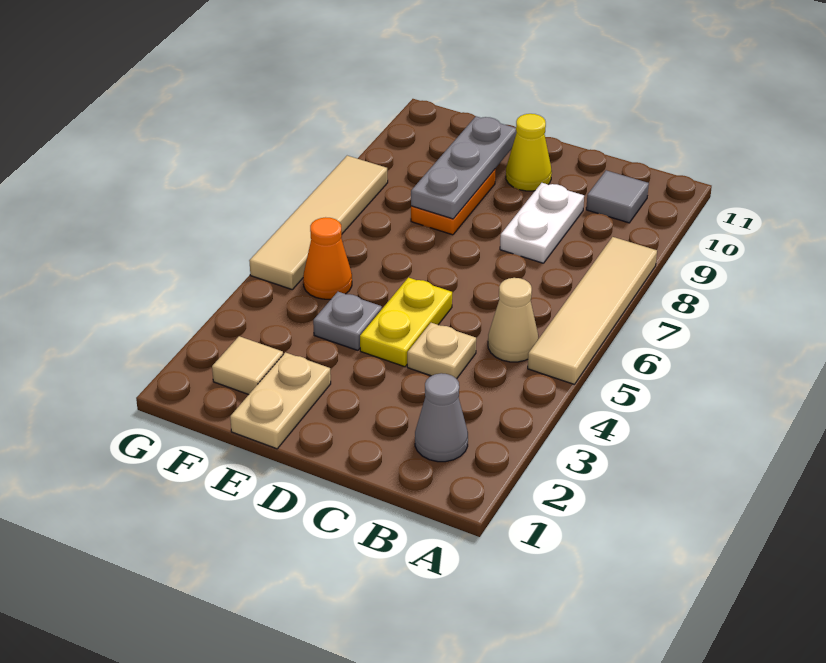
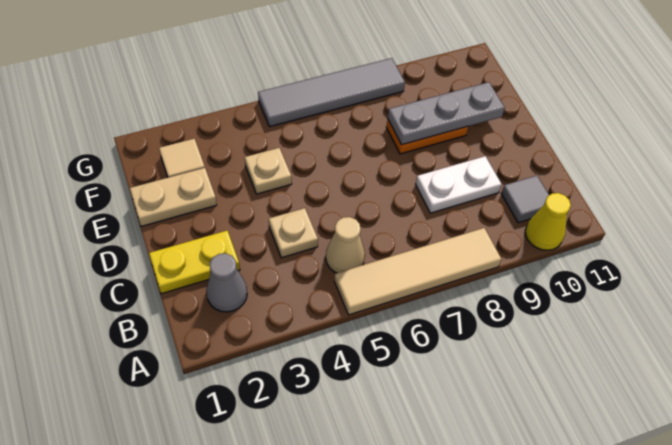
yellow 1x2 plate [360,277,452,367] -> yellow 1x2 plate moved to [149,230,240,294]
yellow 1x1 cone [506,114,552,191] -> yellow 1x1 cone moved to [525,193,571,250]
grey 1x1 plate [313,292,382,350] -> tan 1x1 plate [245,148,292,194]
orange 1x1 cone [303,217,352,299] -> none
tan 1x4 tile [249,156,388,289] -> grey 1x4 tile [258,58,405,127]

